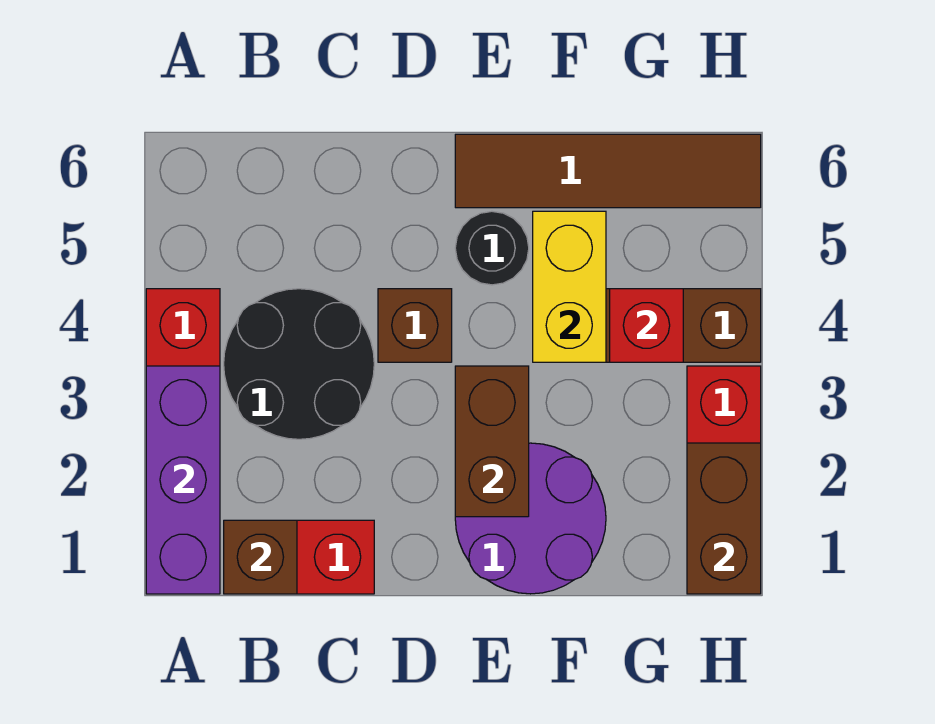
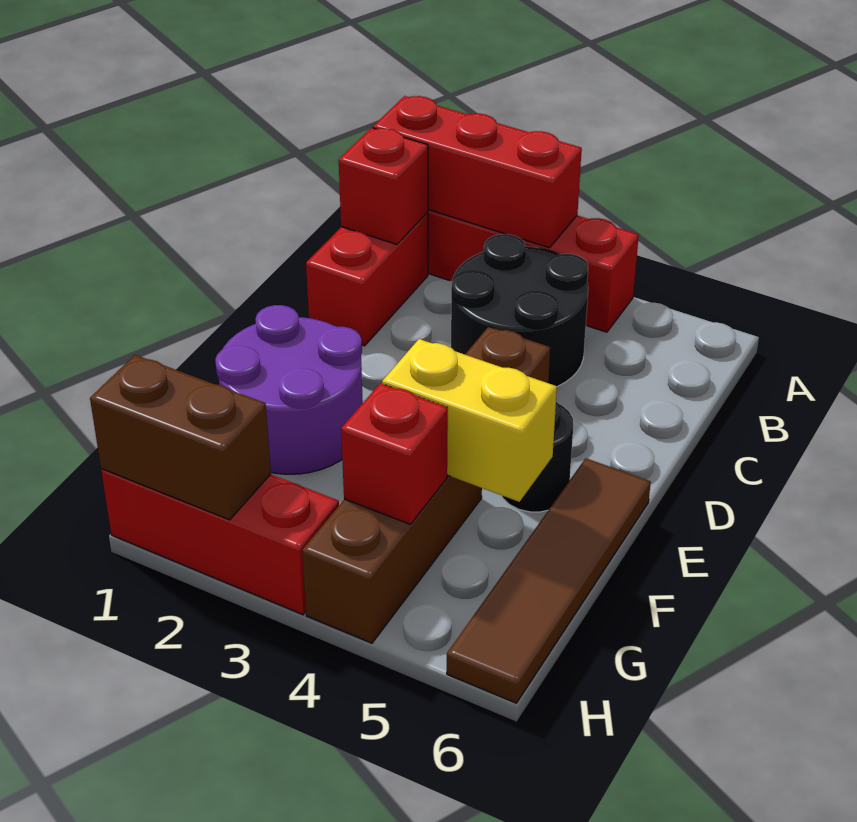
purple 1x3 brick [146,366,220,594] -> red 1x3 brick [373,96,582,248]
brown 1x1 brick [224,520,297,594] -> red 1x1 brick [339,128,428,245]
brown 1x2 brick [455,366,529,517] -> none

